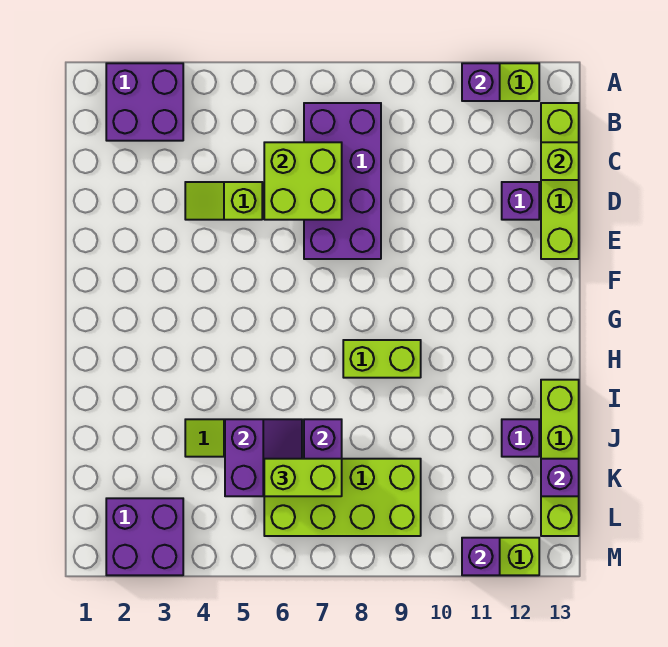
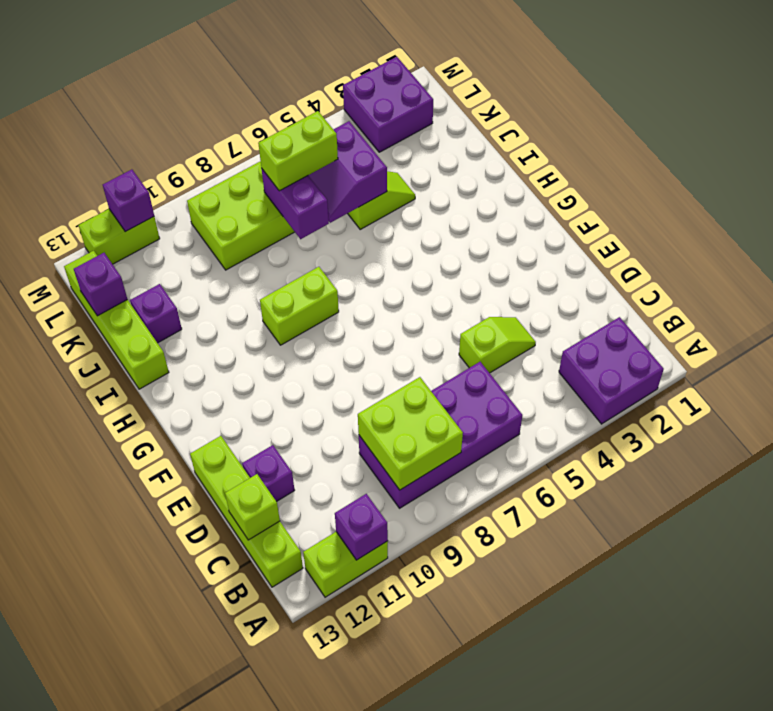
purple 2x4 brick [304,103,381,259] -> purple 2x4 brick turned to [359,362,522,508]
lime 2x2 brick [264,142,342,220] -> lime 2x2 brick moved to [358,377,463,490]

